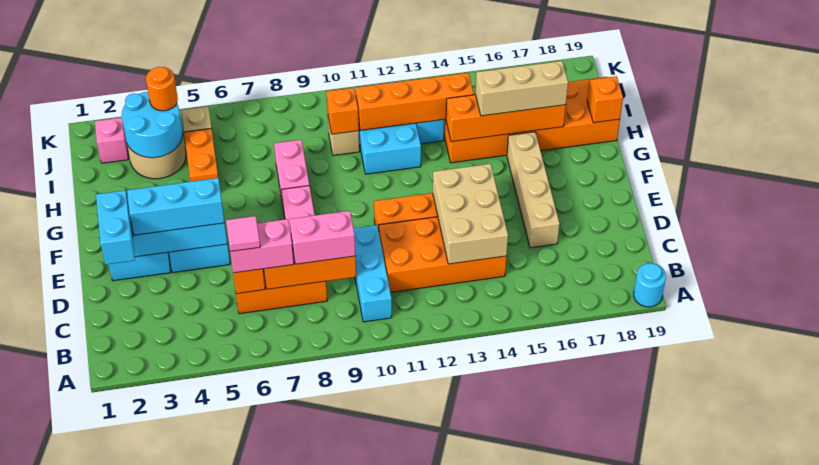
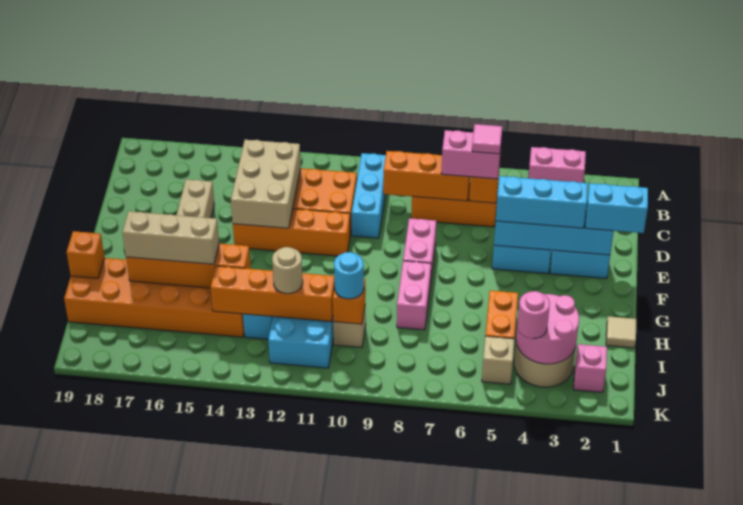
cyan 1x1 round brick [634,263,666,307] -> cyan 1x1 round brick moved to [334,252,364,299]
pink 1x2 brick [290,211,355,264] -> pink 1x2 brick moved to [529,147,586,183]
cyan 1x2 brick [96,190,135,264] -> cyan 1x2 brick turned to [585,183,648,233]
none -> tan 1x1 tile [606,316,636,348]
cyan 2x2 round brick [122,92,183,158] -> pink 2x2 round brick [516,294,579,364]
none -> tan 1x1 round brick [272,247,303,294]
orange 1x1 round brick [146,67,178,111] -> pink 1x1 round brick [517,291,550,339]

